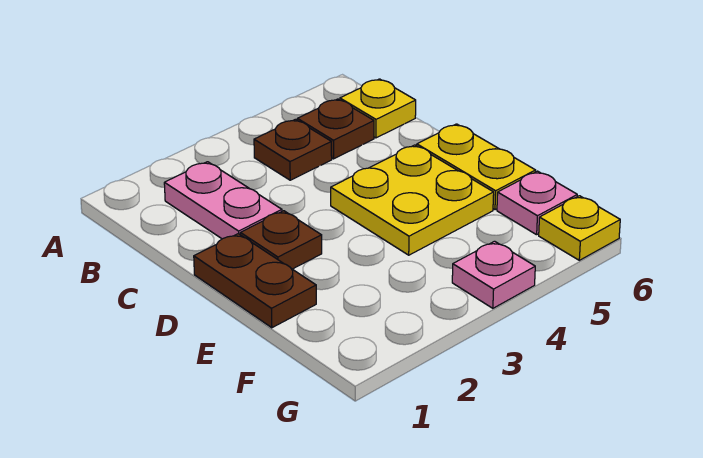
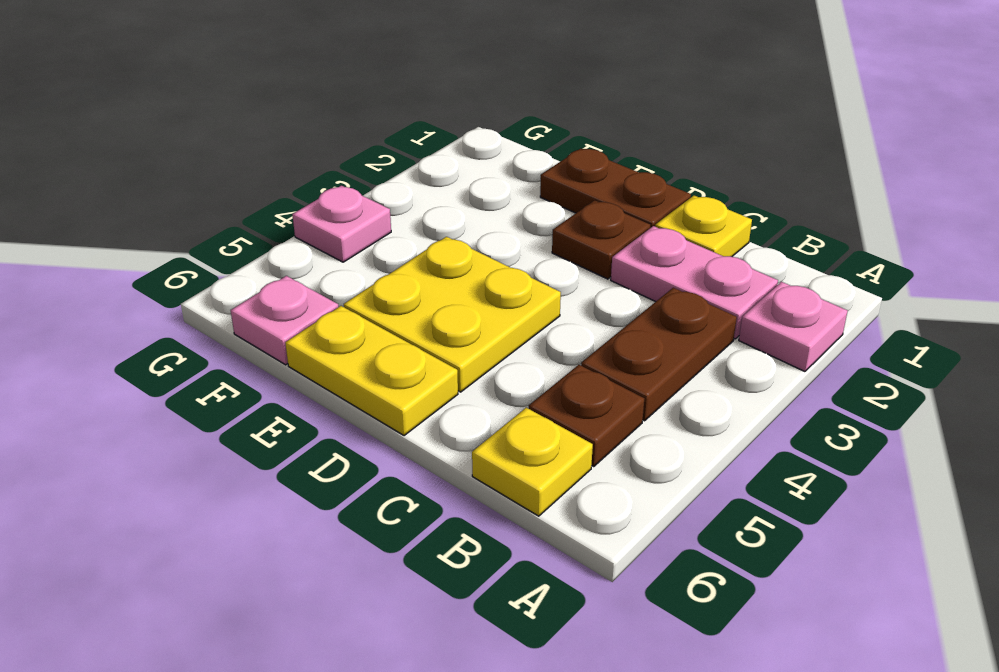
none -> pink 1x1 plate [739,282,848,372]
brown 1x1 plate [254,119,332,180] -> brown 1x2 plate [581,288,737,421]
yellow 1x1 plate [539,196,620,260] -> yellow 1x1 plate moved to [655,196,752,257]

